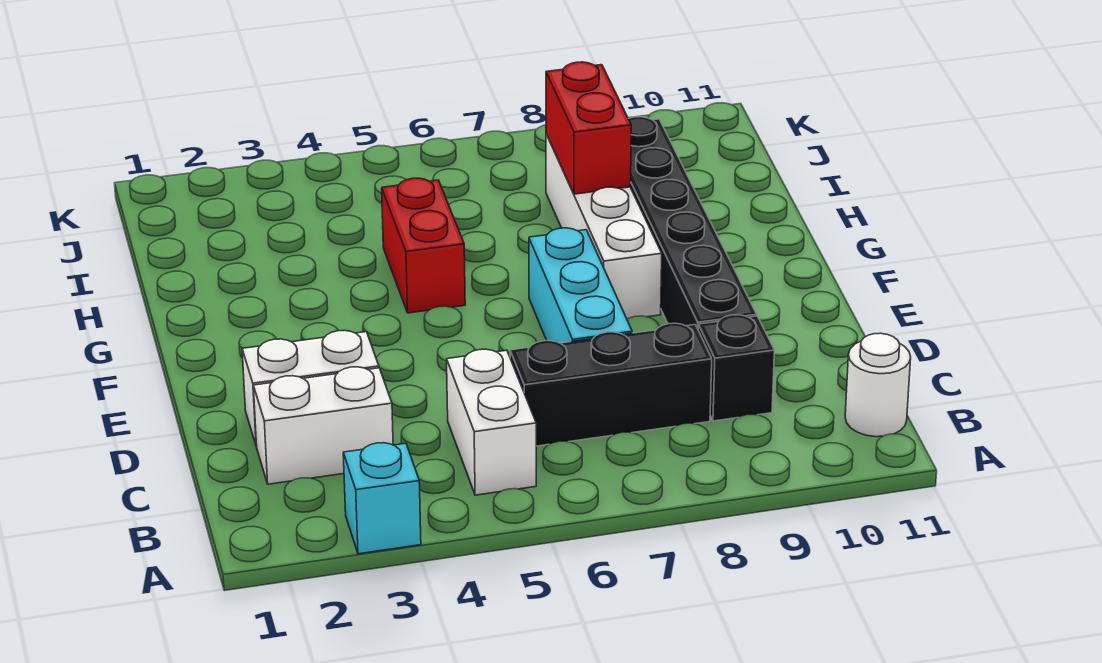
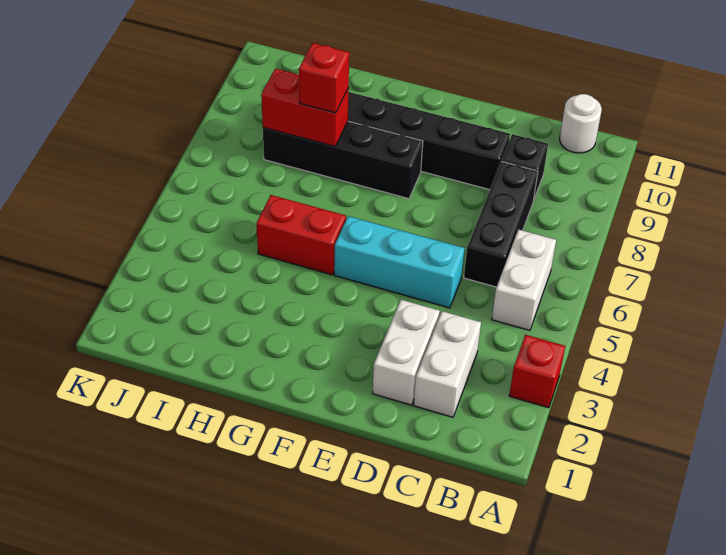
cyan 1x1 brick [343,443,421,554] -> red 1x1 brick [509,335,565,408]
white 1x2 brick [447,349,536,495] -> white 1x2 brick turned to [492,229,556,330]
cyan 1x3 brick [529,228,632,343] -> cyan 1x3 brick moved to [334,216,465,308]
white 1x4 brick [546,134,662,319] -> black 1x4 brick [263,121,423,199]
none -> red 1x1 brick [299,43,349,113]

